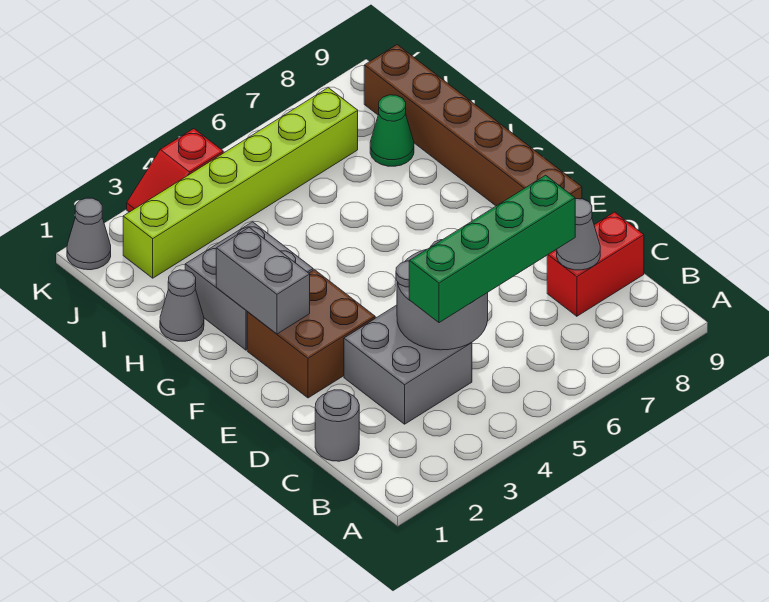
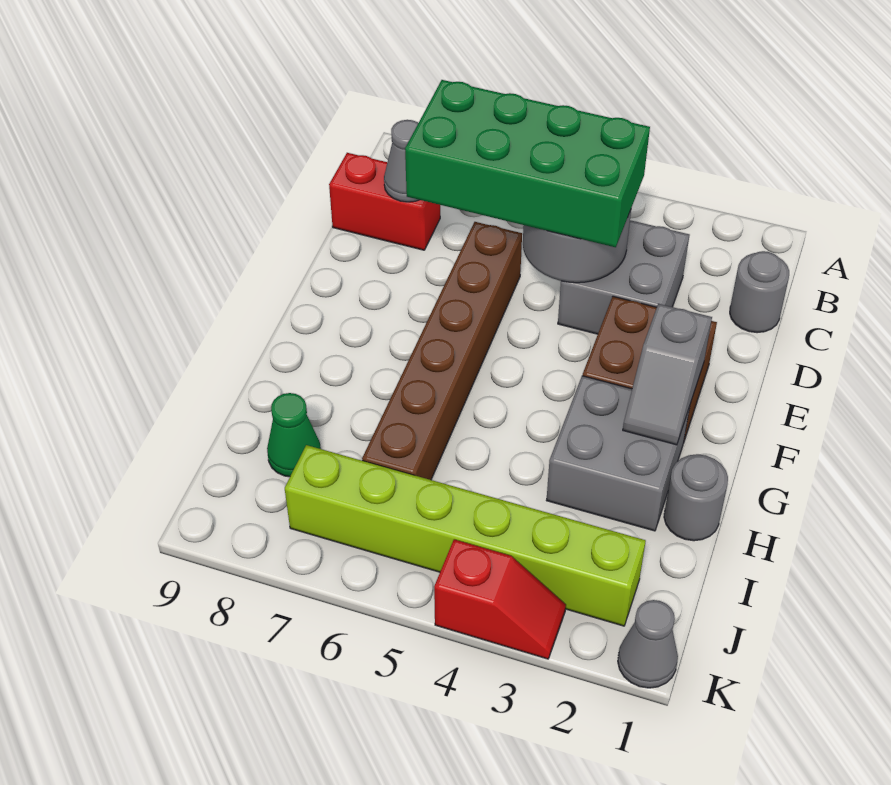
green 1x4 brick [409,175,575,323] -> green 2x4 brick [405,80,650,247]
brown 1x6 brick [364,45,582,206] -> brown 1x6 brick moved to [362,222,522,480]
grey 1x2 brick [216,228,310,334] -> grey 1x2 slope [623,304,712,445]
grey 1x1 cone [160,270,204,341] -> grey 1x1 round brick [664,454,728,541]

